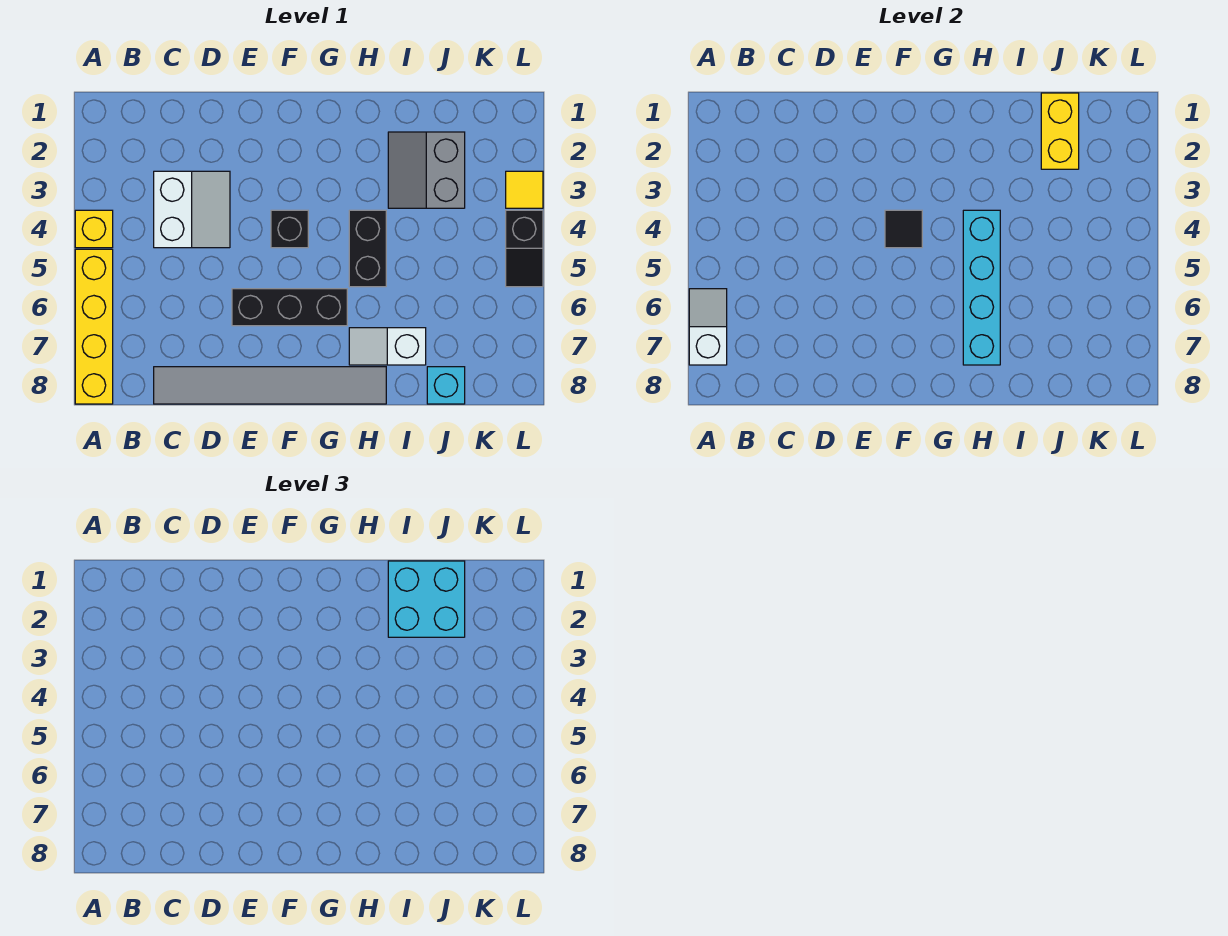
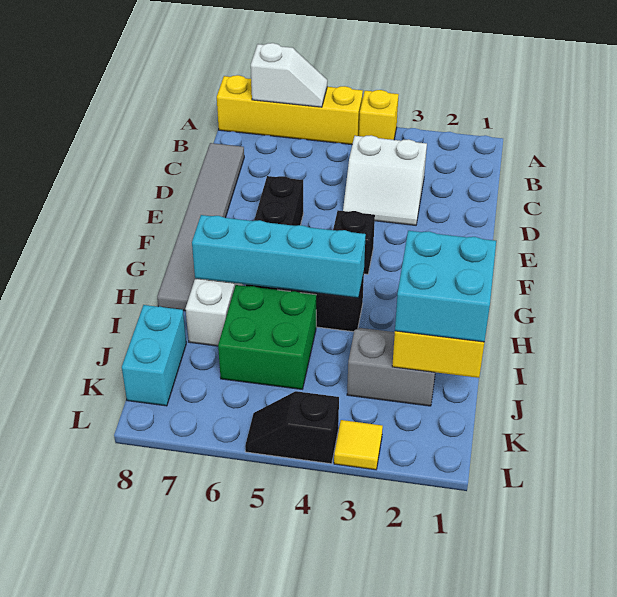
black 1x1 tile [885,210,922,248] -> none
none -> green 2x2 brick [218,285,316,389]
cyan 1x1 brick [427,367,465,404] -> cyan 1x2 brick [122,305,186,406]

